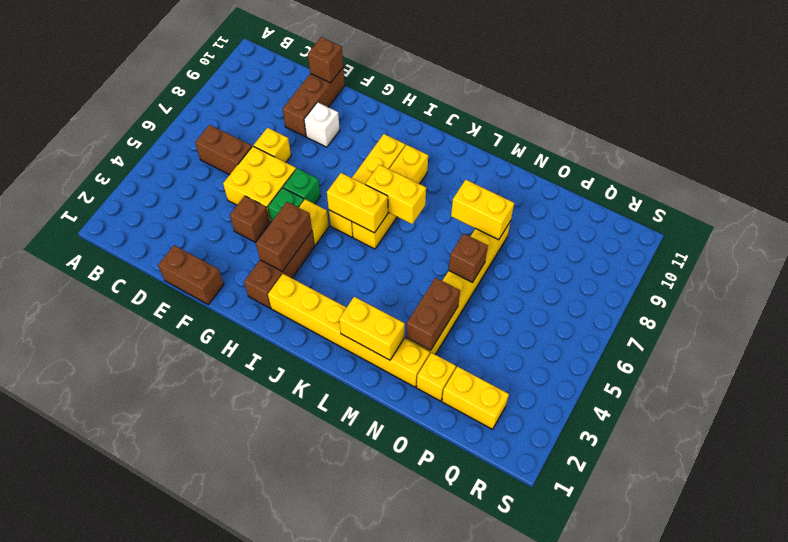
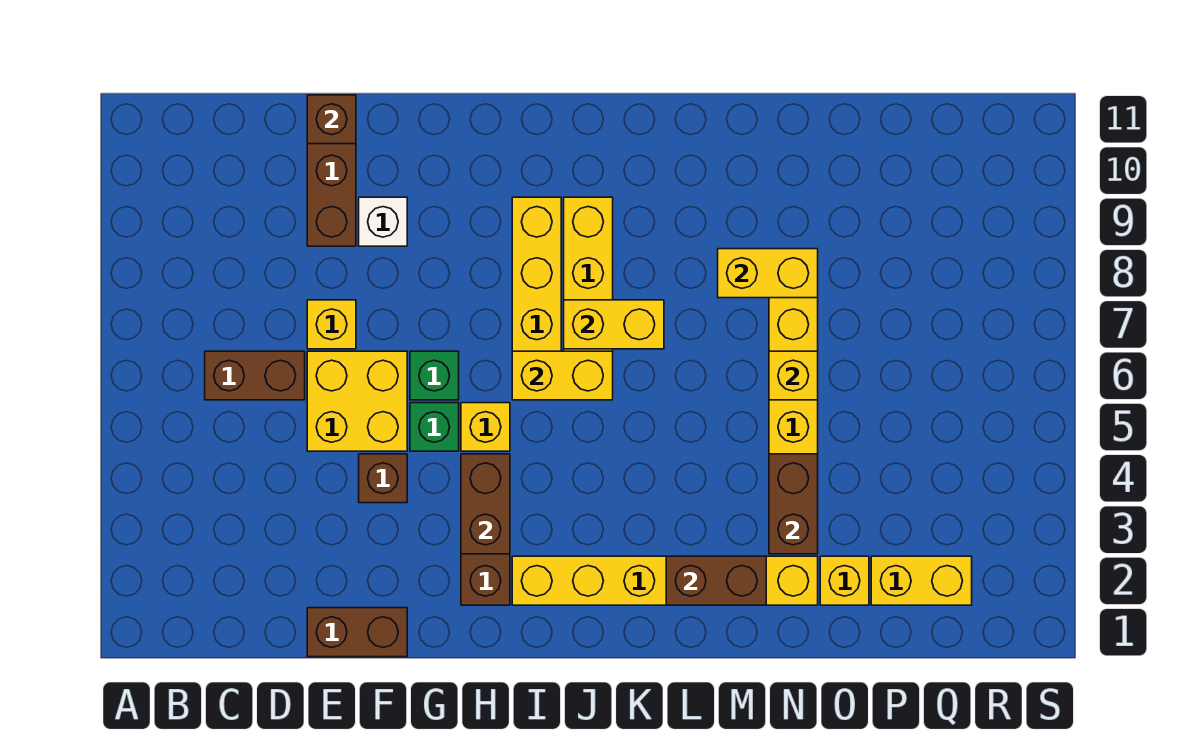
yellow 1x2 brick [339,297,405,360] -> brown 1x2 brick [666,556,766,605]
brown 1x1 brick [449,234,488,283] -> yellow 1x1 brick [769,351,818,400]

